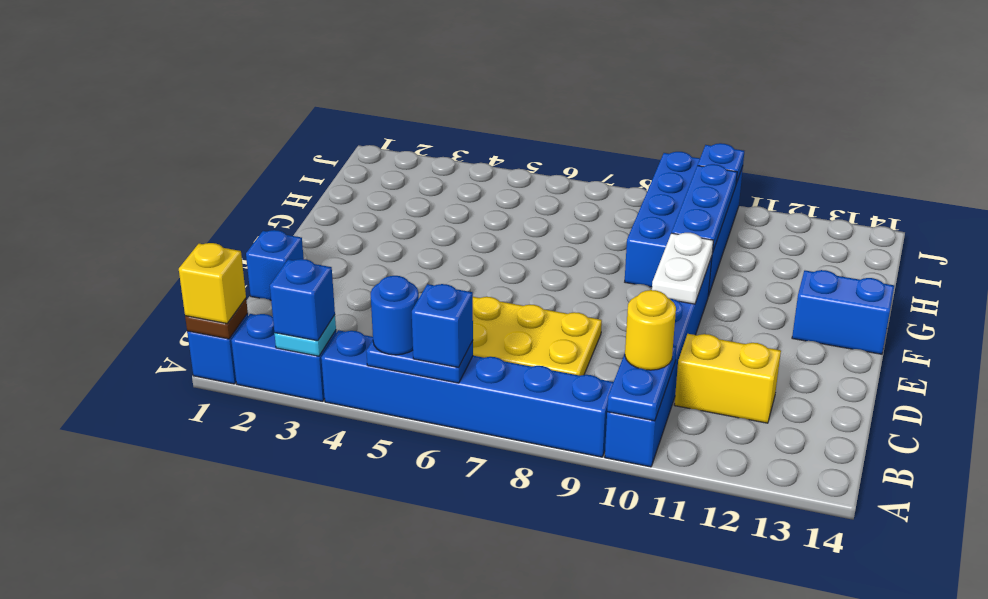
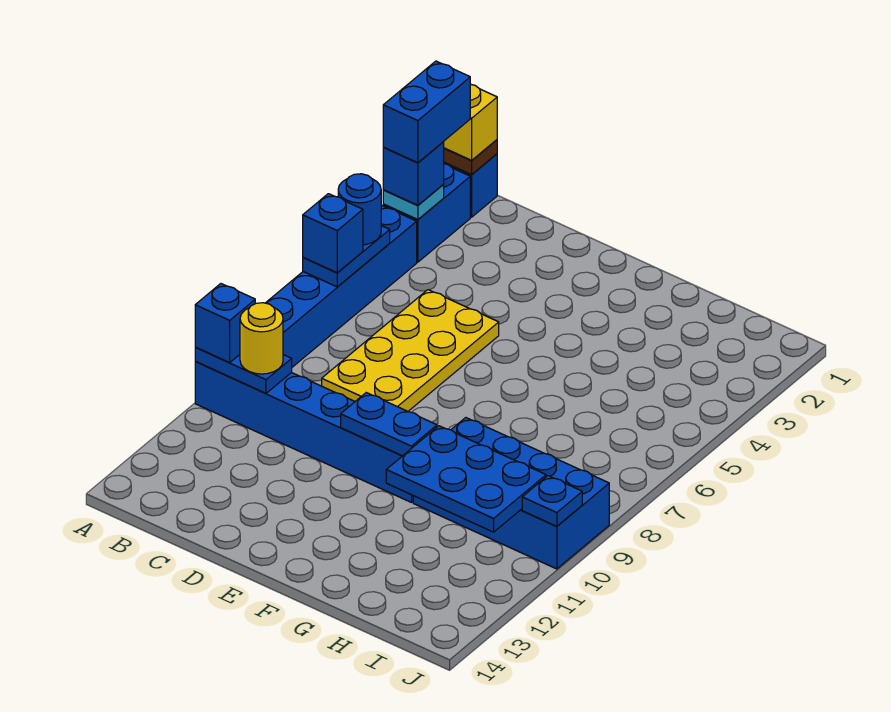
yellow 1x2 brick [674,334,781,423] -> none
blue 1x1 brick [246,230,304,300] -> blue 1x1 brick moved to [195,284,255,362]
white 1x2 plate [652,233,713,304] -> blue 1x2 plate [341,393,437,456]
blue 1x2 brick [792,270,894,354] -> blue 1x2 brick moved to [383,61,470,163]
blue 1x3 plate [672,164,737,253] -> blue 2x3 plate [386,426,546,532]

